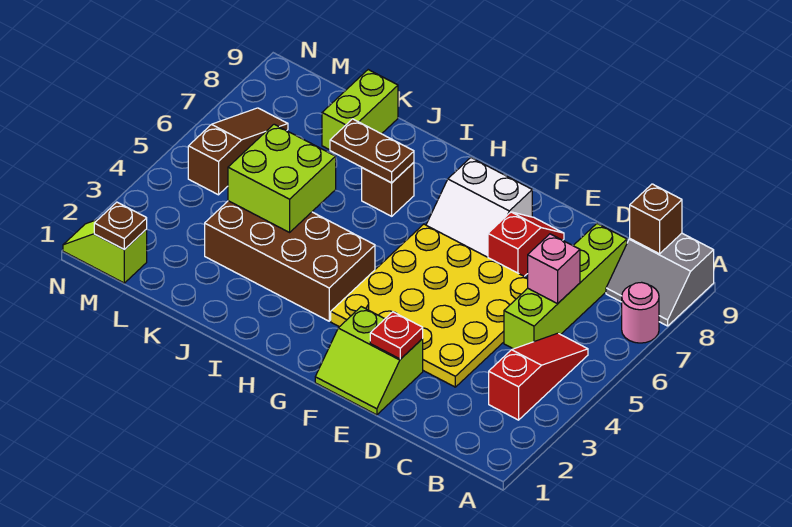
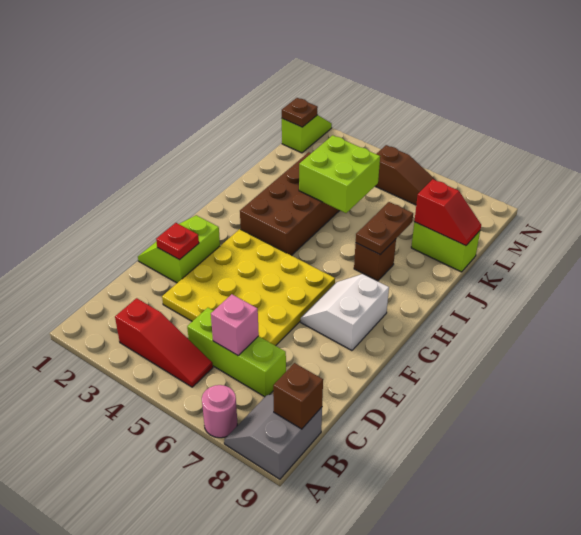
lime 1x4 brick [504,224,627,349] -> lime 1x3 brick [187,308,286,397]
red 1x2 slope [488,212,564,276] -> red 1x2 slope moved to [414,179,481,246]

